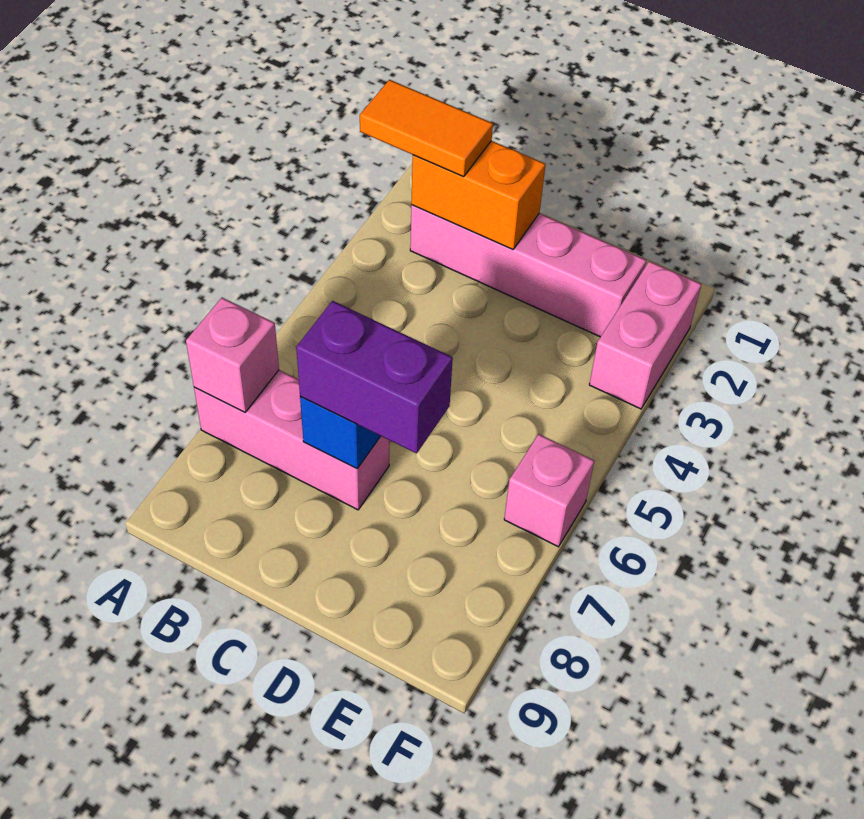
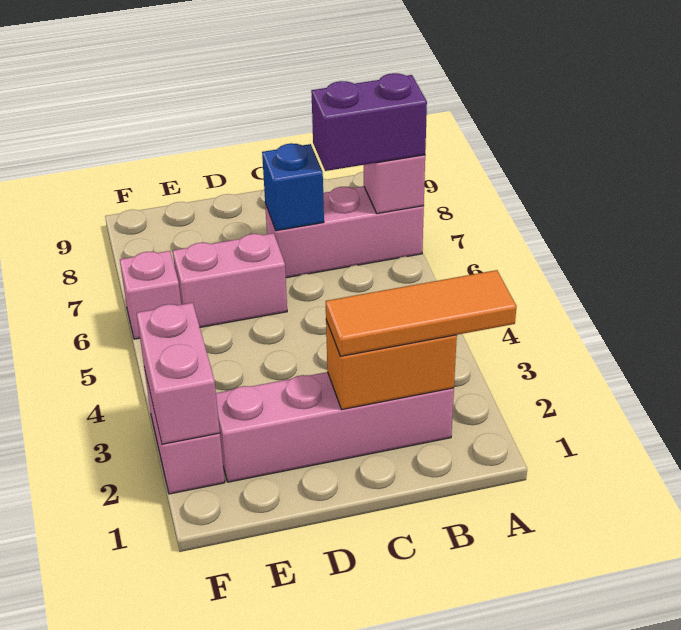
orange 1x2 tile [360,80,493,177] -> orange 1x3 tile [326,270,517,356]
purple 1x2 brick [296,301,453,453] -> purple 1x2 brick moved to [311,73,427,171]
none -> pink 1x2 brick [173,233,287,327]
none -> pink 1x2 brick [137,303,220,444]

